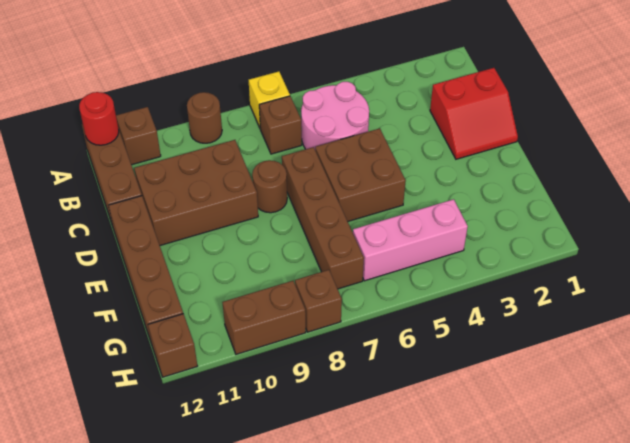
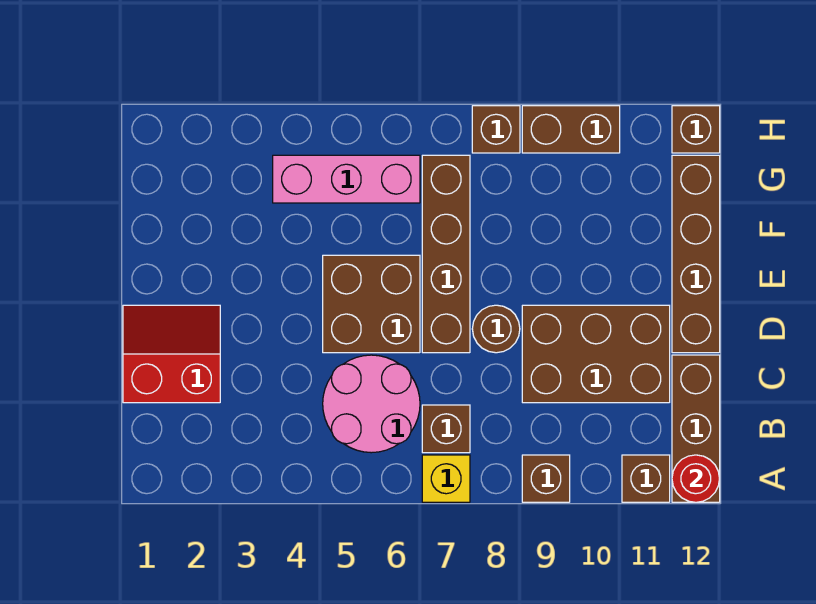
brown 1x1 round brick [187,92,222,143] -> brown 1x1 brick [522,455,570,502]

